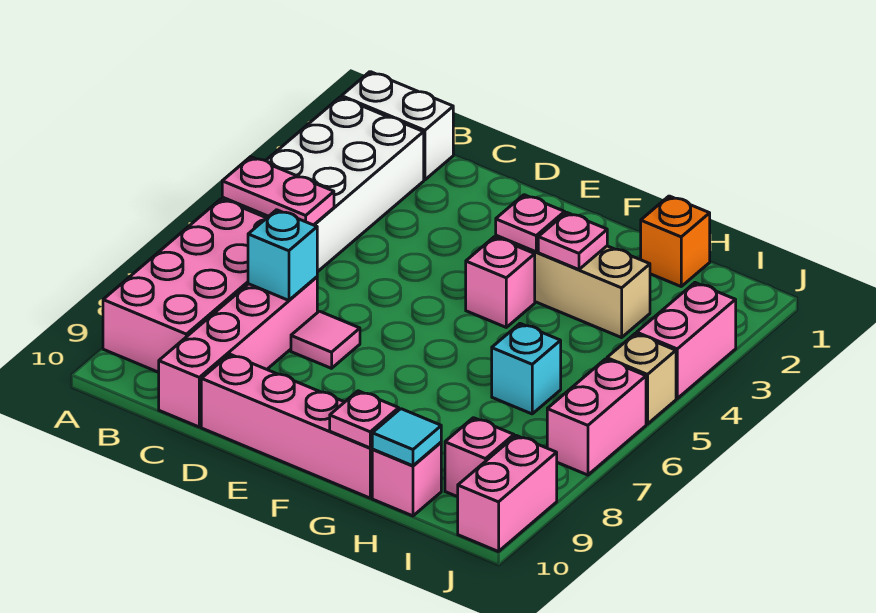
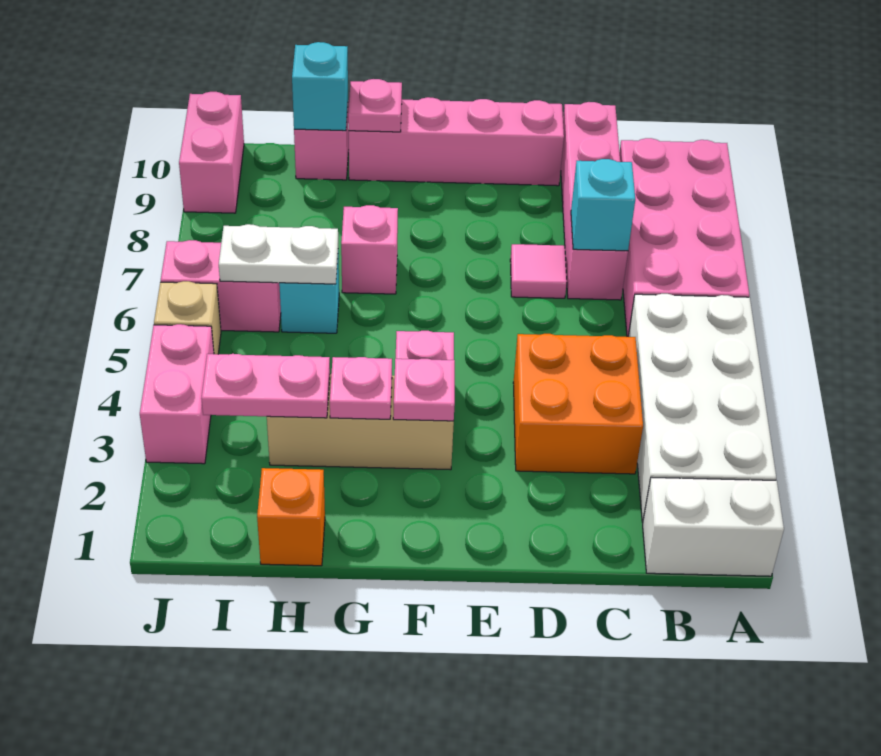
pink 1x2 plate [222,157,334,225] -> pink 1x2 plate moved to [201,354,330,418]
none -> orange 2x2 brick [513,334,643,474]
none -> white 1x2 plate [219,224,338,284]
cyan 1x1 tile [372,409,441,466] -> cyan 1x1 brick [292,42,348,131]
pink 1x1 brick [445,418,514,497] -> pink 1x1 brick moved to [341,205,398,294]
pink 1x2 brick [547,359,646,475] -> pink 1x2 brick turned to [161,240,281,332]

